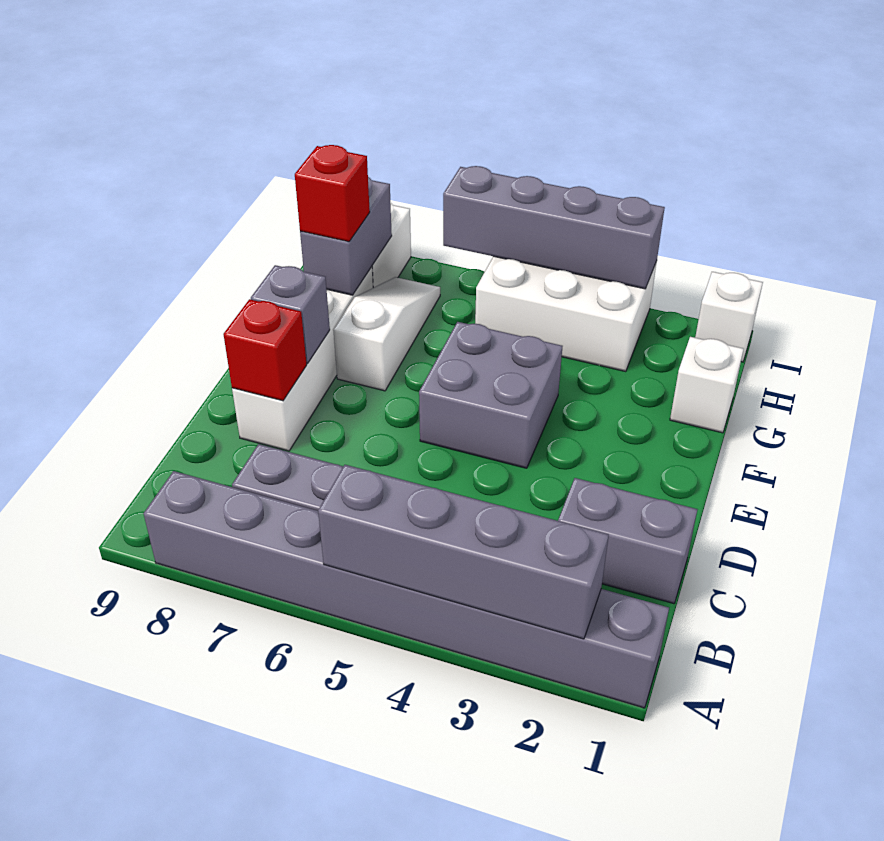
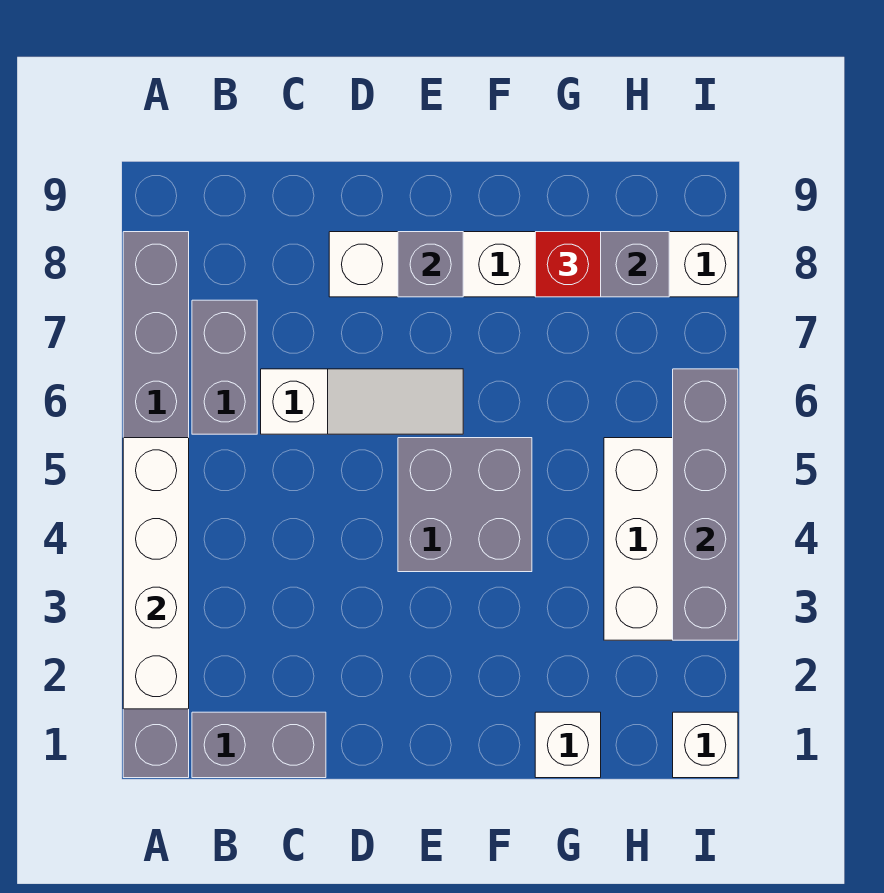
grey 1x4 brick [318,465,609,639] -> white 1x4 brick [123,438,189,709]
grey 1x2 brick [558,478,698,604] -> grey 1x2 brick turned to [192,712,326,778]
red 1x1 brick [223,299,307,401] -> none
white 1x3 slope [333,277,440,391] -> white 1x3 slope moved to [261,369,463,434]

